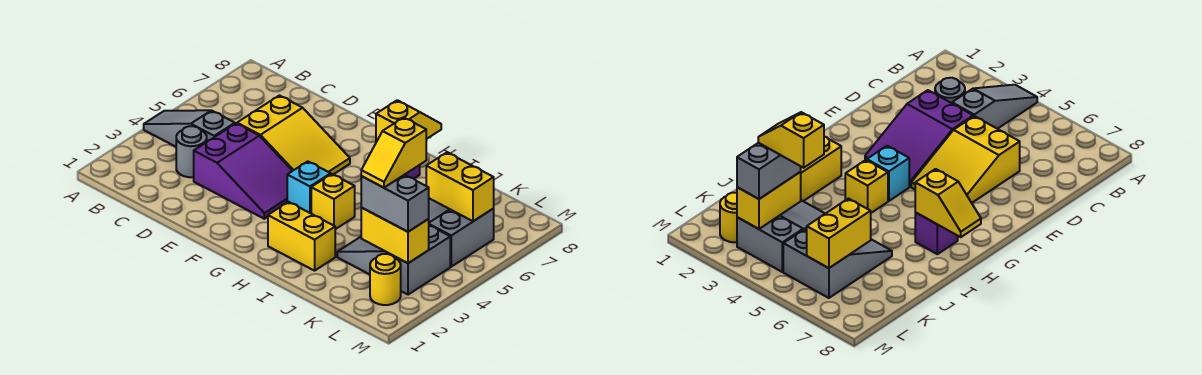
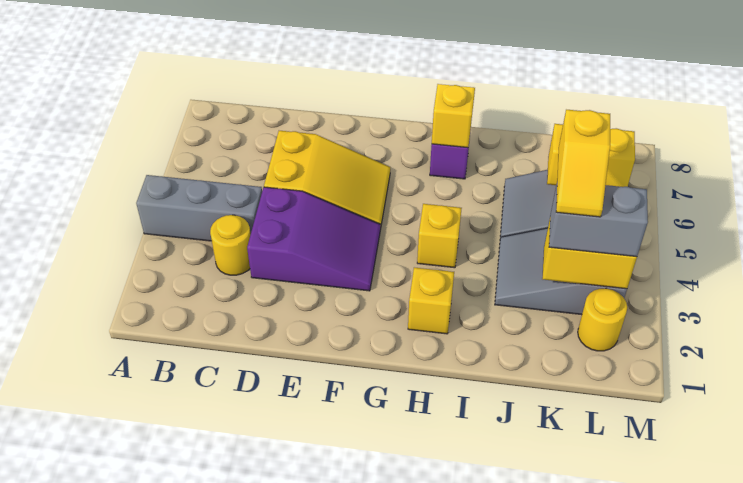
grey 1x3 slope [144,110,235,147] -> grey 1x3 brick [136,175,262,241]
grey 1x1 round brick [176,126,207,177] -> yellow 1x1 round brick [210,215,251,275]
cyan 1x1 brick [287,161,331,213] -> none
yellow 1x2 brick [268,202,335,271] -> yellow 1x1 brick [408,267,454,334]

